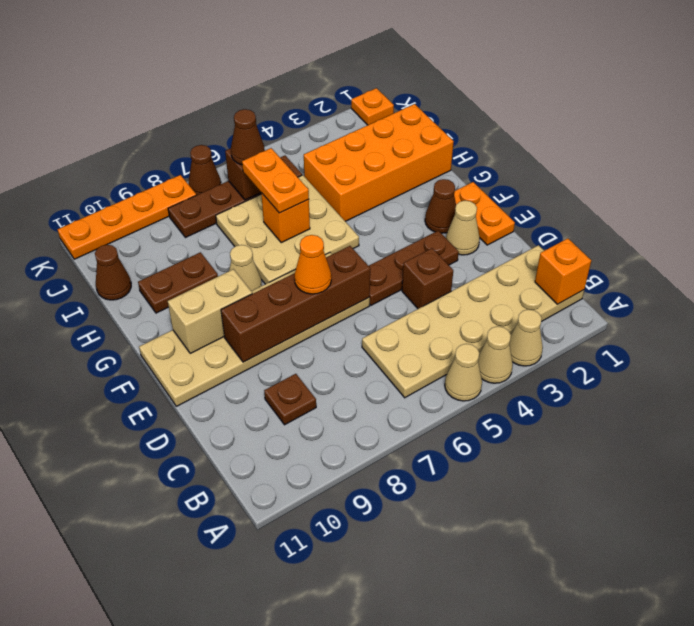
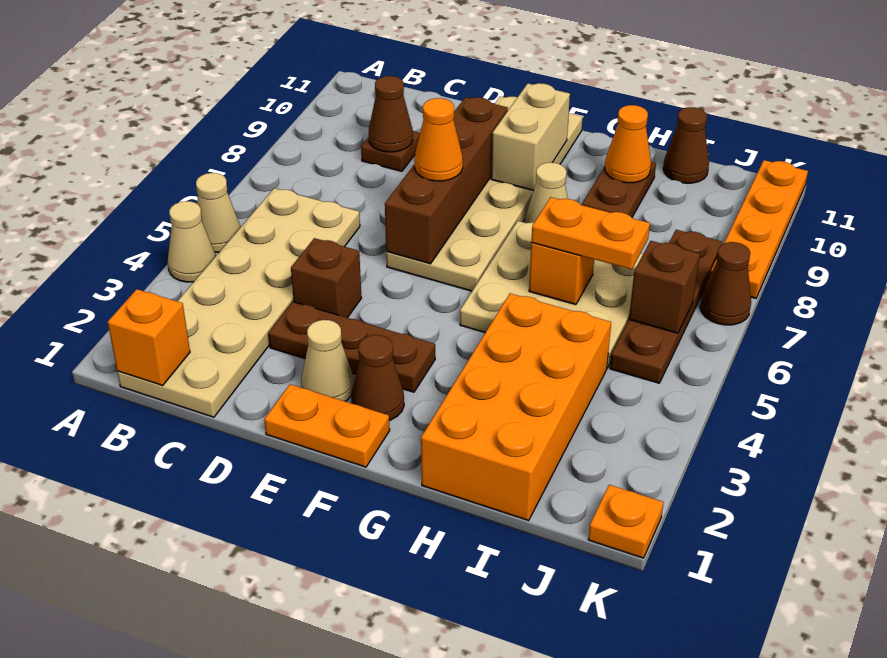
tan 1x1 cone [509,309,543,366] -> none
brown 1x3 plate [369,231,459,305] -> brown 1x3 plate turned to [269,302,435,392]
none -> orange 1x1 cone [605,105,651,183]
brown 1x1 cone [231,109,264,165] -> brown 1x1 cone moved to [368,76,413,152]

